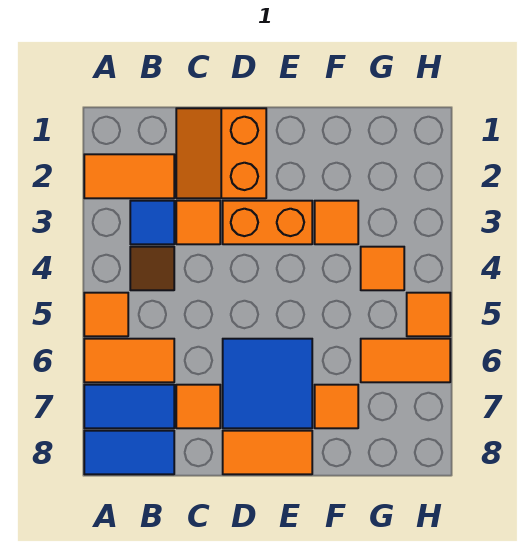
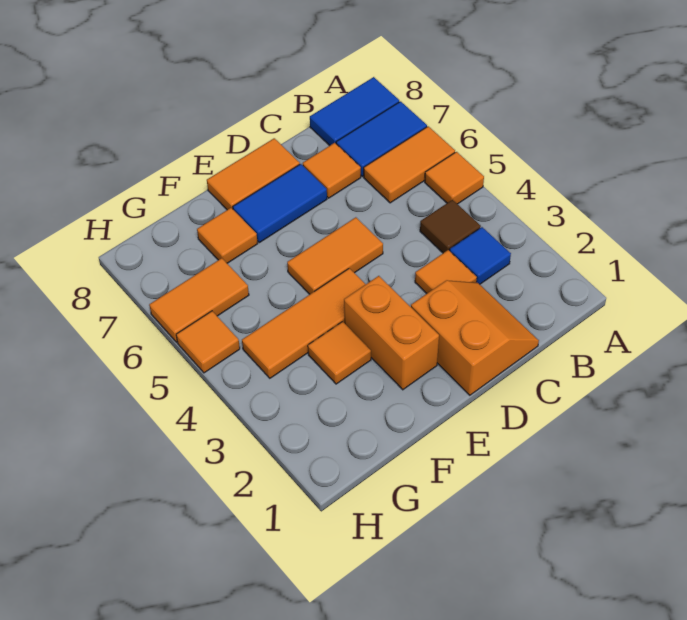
orange 1x2 tile [84,154,174,198] -> orange 1x2 tile moved to [287,217,383,294]
orange 1x2 brick [223,201,312,244] -> orange 1x2 brick turned to [344,276,439,390]
blue 2x2 tile [223,339,312,428] -> blue 1x2 tile [233,164,327,243]
orange 1x1 tile [361,247,404,290] -> orange 1x3 tile [242,268,366,378]

